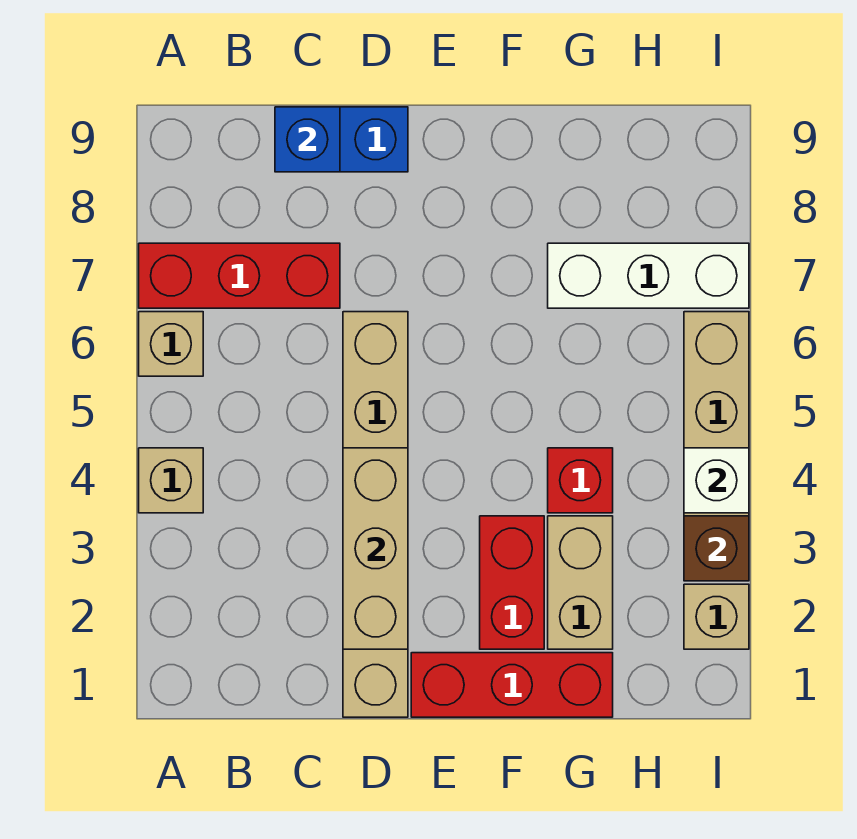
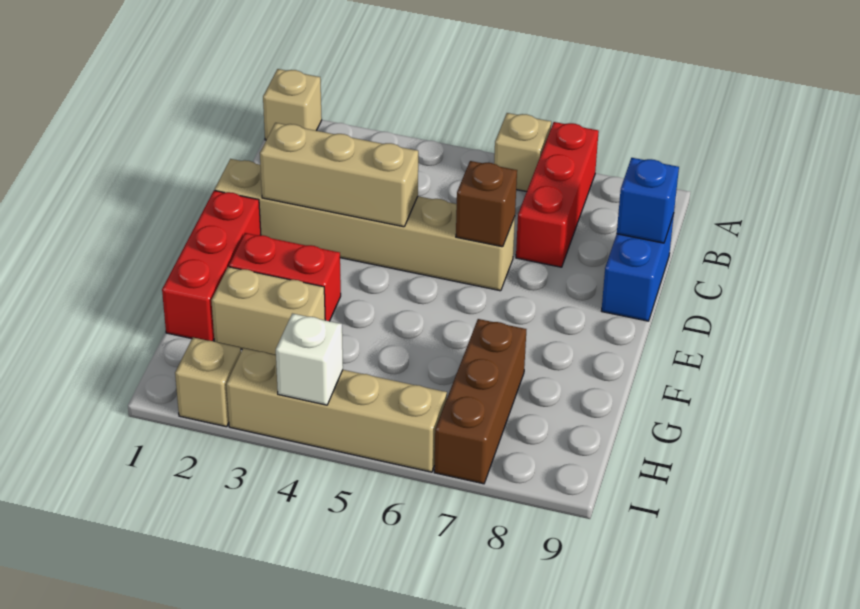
tan 1x1 brick [139,448,203,513] -> tan 1x1 brick moved to [263,69,322,140]
red 1x1 brick [548,448,613,513] -> none
white 1x3 brick [548,243,749,308] -> brown 1x3 brick [434,319,526,484]
brown 1x1 brick [684,516,749,581] -> brown 1x1 brick moved to [456,161,517,247]

